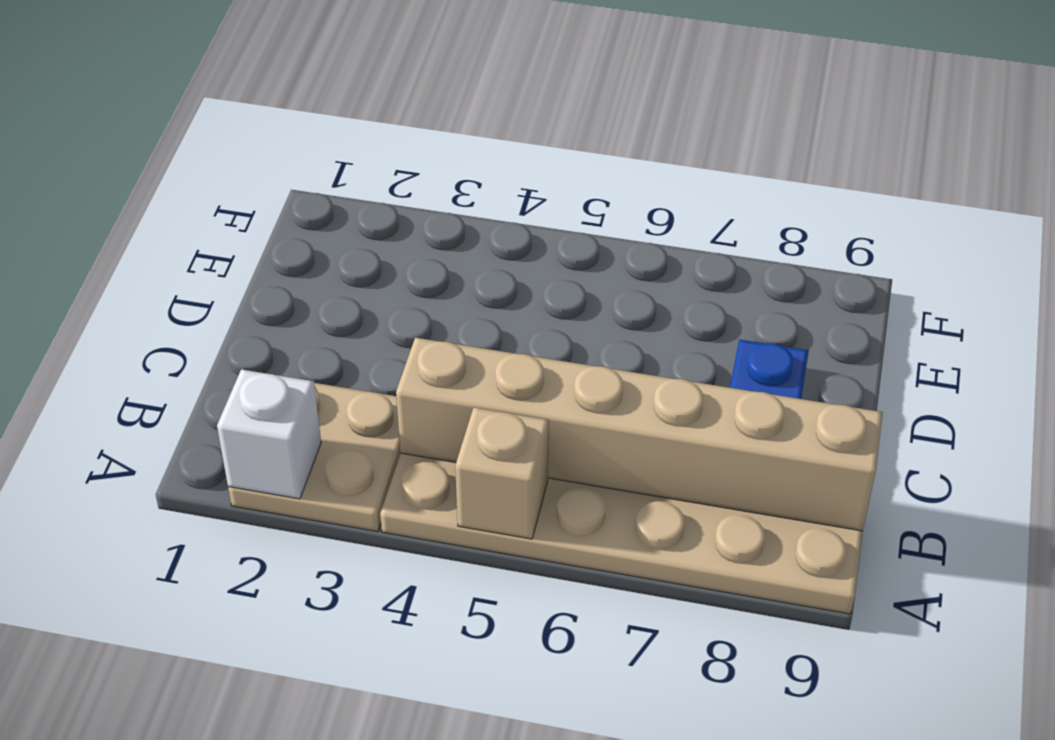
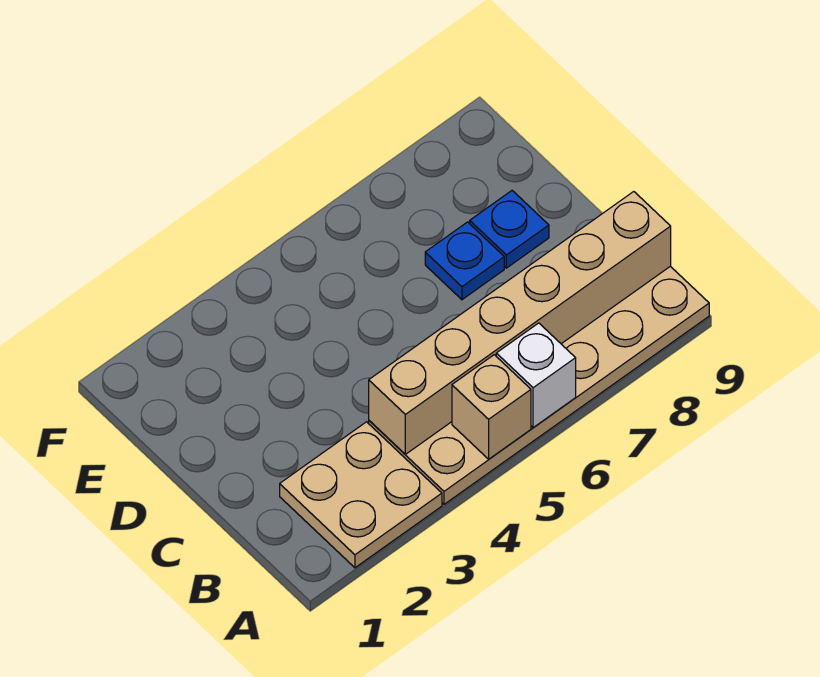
white 1x1 brick [217,369,321,499] -> white 1x1 brick moved to [496,323,576,428]
none -> blue 1x1 plate [425,222,504,300]

